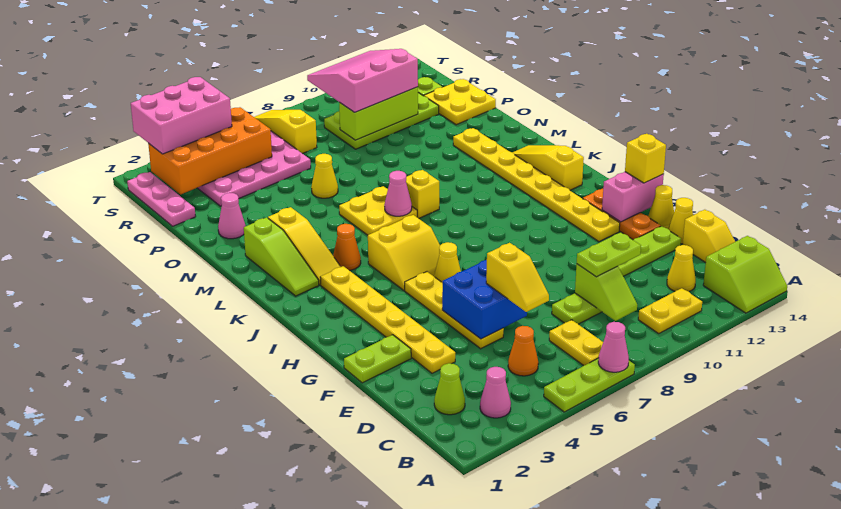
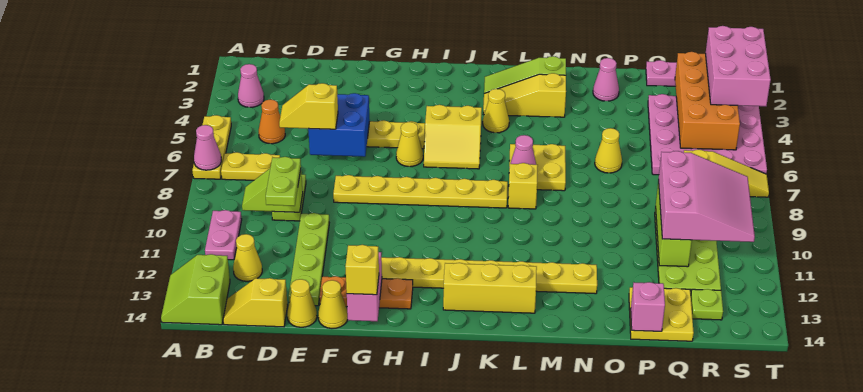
lime 1x3 plate [544,358,635,412] -> yellow 1x3 plate [192,115,231,179]
yellow 1x2 plate [638,288,702,333] -> pink 1x2 plate [205,210,242,260]
lime 1x1 cone [434,363,465,415] -> none
yellow 1x6 plate [320,266,455,373] -> yellow 1x6 plate moved to [333,175,508,208]
lime 1x2 plate [344,335,411,383] -> none
yellow 2x2 slope [368,215,440,290] -> yellow 2x2 slope turned to [424,105,482,169]
yellow 1x3 slope [513,145,584,190] -> yellow 1x3 brick [443,263,537,313]
orange 1x1 cone [333,224,361,270] -> yellow 1x1 cone [483,89,509,133]
none -> pink 1x1 brick [631,282,665,331]

